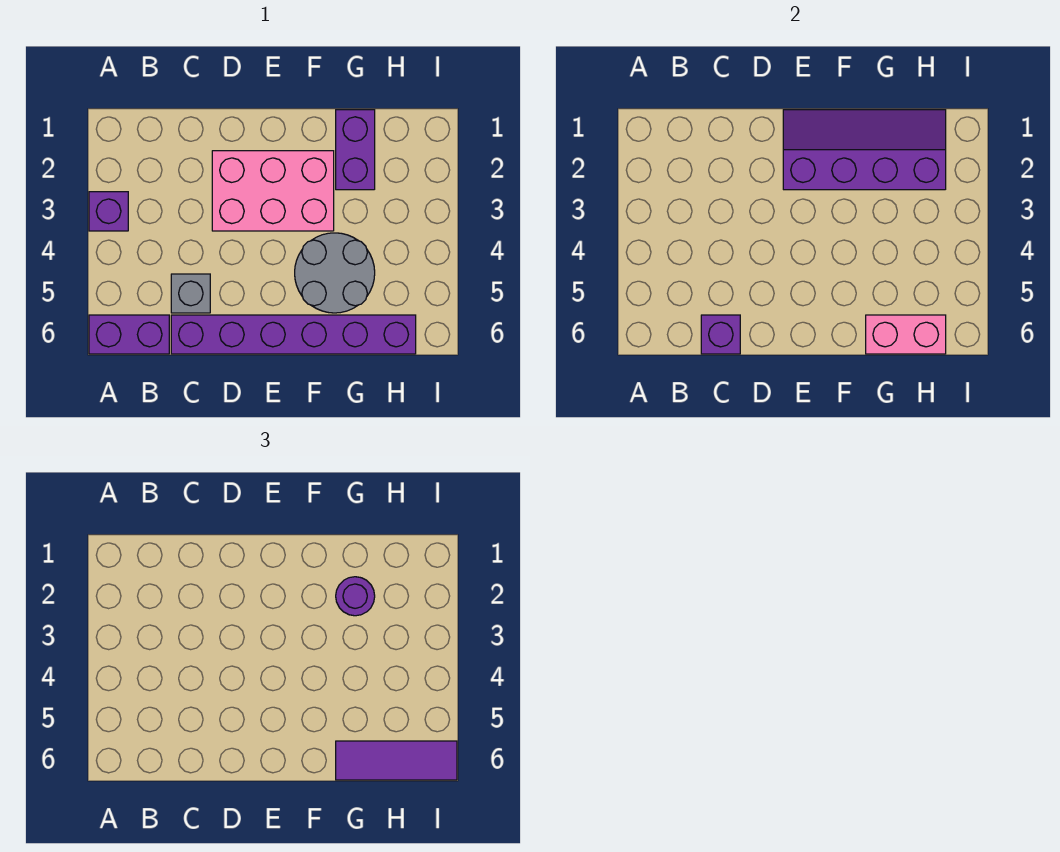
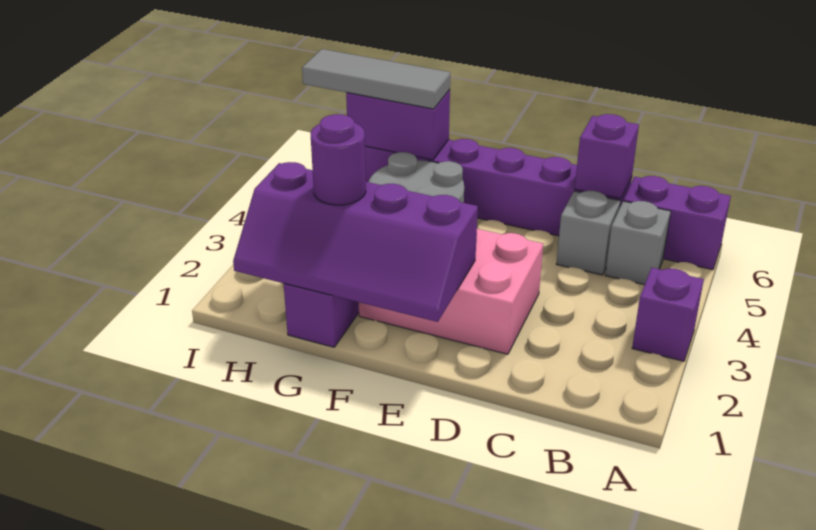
none -> grey 1x1 brick [605,201,671,285]
pink 1x2 brick [866,315,946,354] -> purple 1x2 brick [346,90,450,160]
purple 1x3 tile [336,741,457,780] -> grey 1x3 tile [302,49,450,109]

